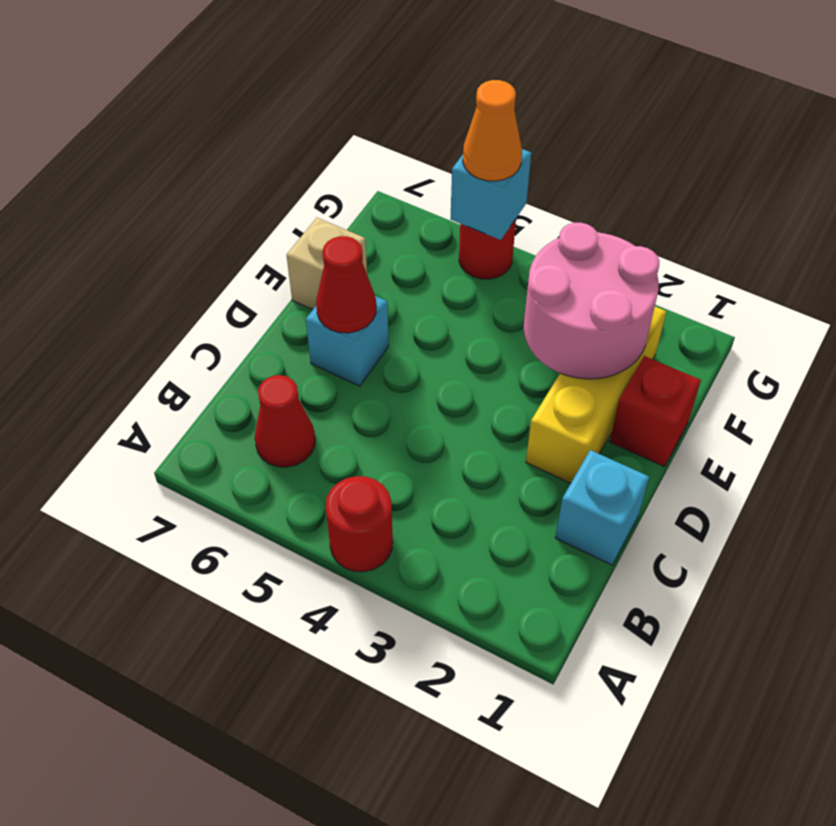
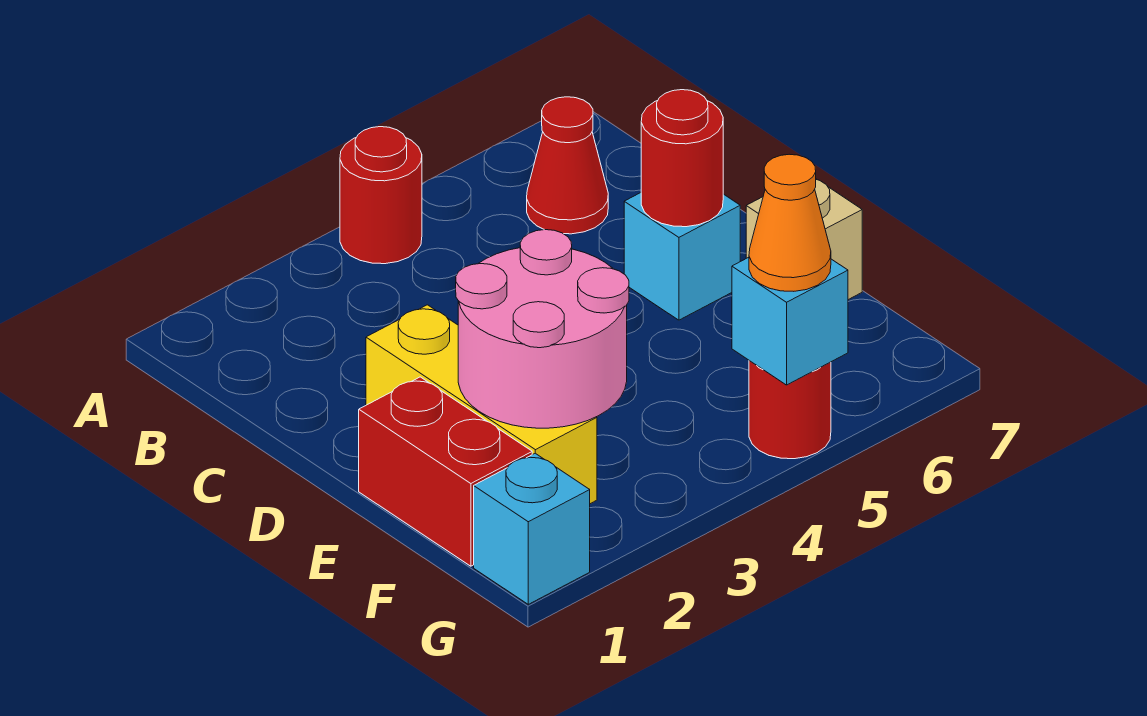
cyan 1x1 brick [555,450,649,565] -> cyan 1x1 brick moved to [474,453,590,604]
red 1x1 cone [316,236,376,333] -> red 1x1 round brick [641,90,723,227]
red 1x1 brick [610,356,701,467] -> red 1x2 brick [359,377,532,566]

